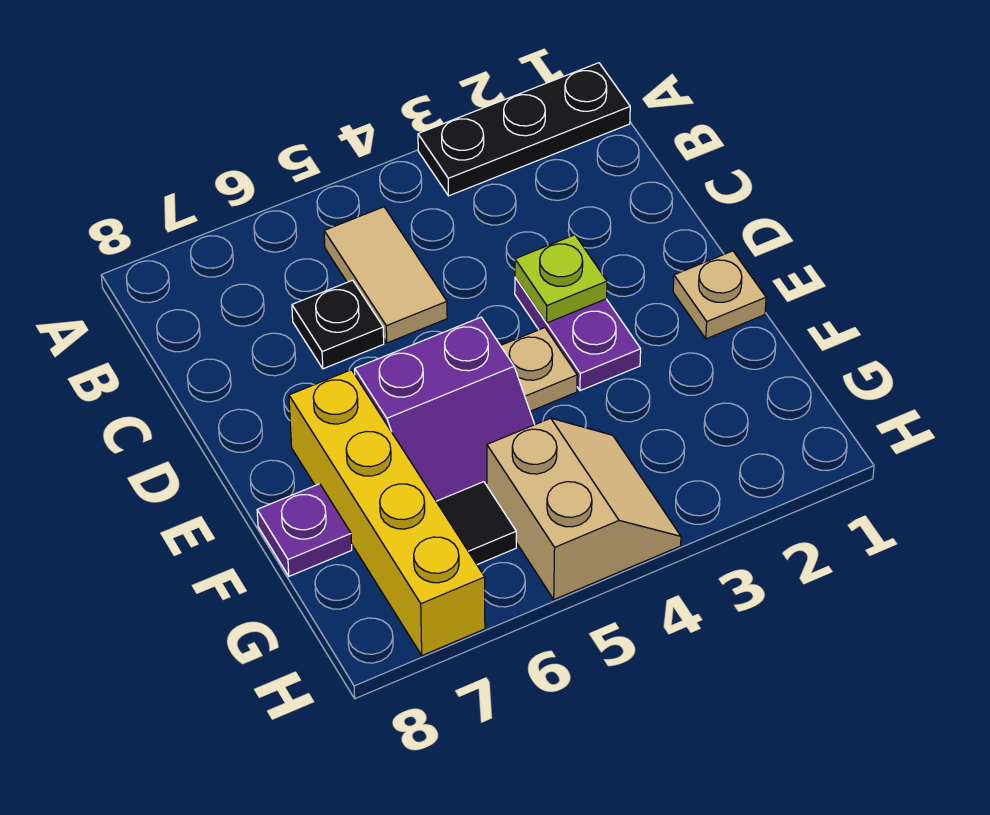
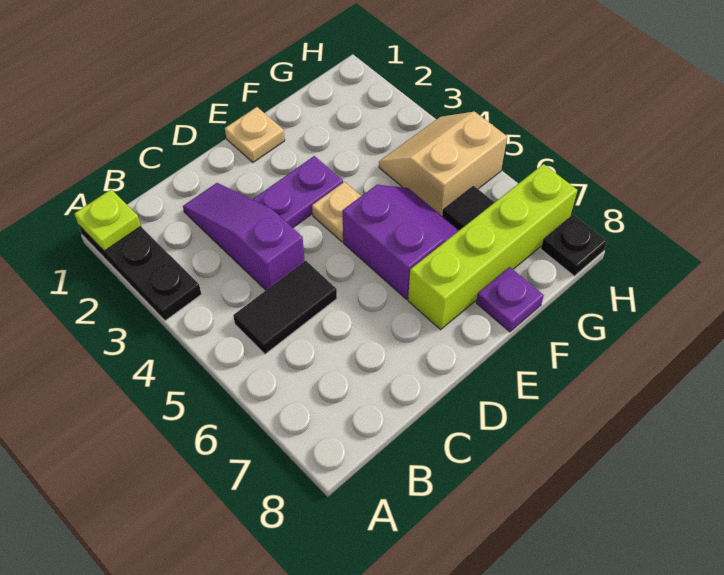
tan 1x2 tile [324,207,447,343] -> black 1x2 tile [233,261,337,354]
none -> purple 1x3 slope [183,183,305,290]
black 1x1 plate [292,280,384,369] -> black 1x1 plate moved to [541,215,607,276]
lime 1x1 plate [515,235,607,323] -> lime 1x1 plate moved to [74,189,141,251]
yellow 1x4 brick [289,370,485,655] -> lime 1x4 brick [408,164,577,330]

